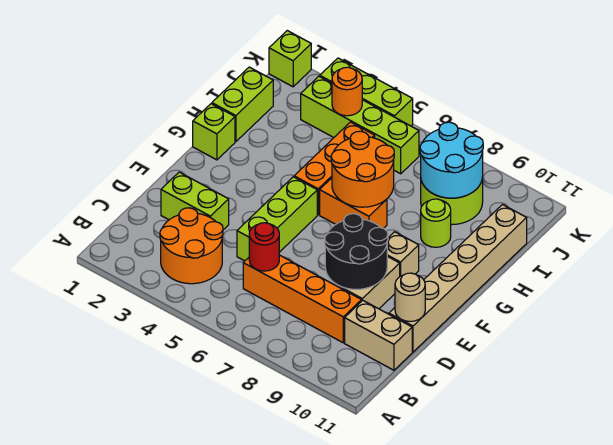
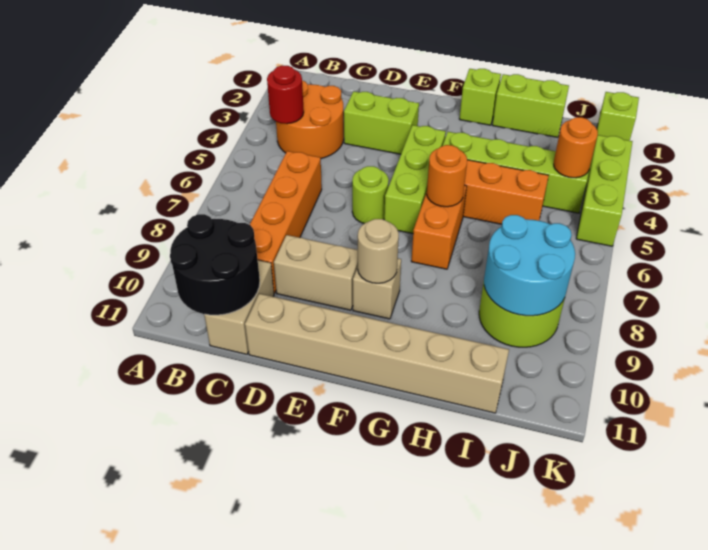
red 1x1 round brick [249,223,279,271] -> red 1x1 round brick moved to [267,65,304,124]
lime 1x2 brick [161,172,229,230] -> lime 1x2 brick turned to [344,91,419,154]
lime 1x3 brick [237,177,317,261] -> lime 1x3 brick turned to [384,125,446,234]
black 2x2 round brick [325,214,388,289] -> black 2x2 round brick moved to [170,214,260,315]
tan 1x1 round brick [395,273,425,321] -> tan 1x1 round brick moved to [358,219,399,283]
orange 2x2 round brick [331,131,394,207] -> orange 1x1 round brick [427,145,467,207]
lime 1x1 round brick [421,199,451,247] -> lime 1x1 round brick moved to [352,166,389,224]
lime 1x4 brick [301,76,419,174] -> lime 1x4 brick turned to [443,132,589,213]

